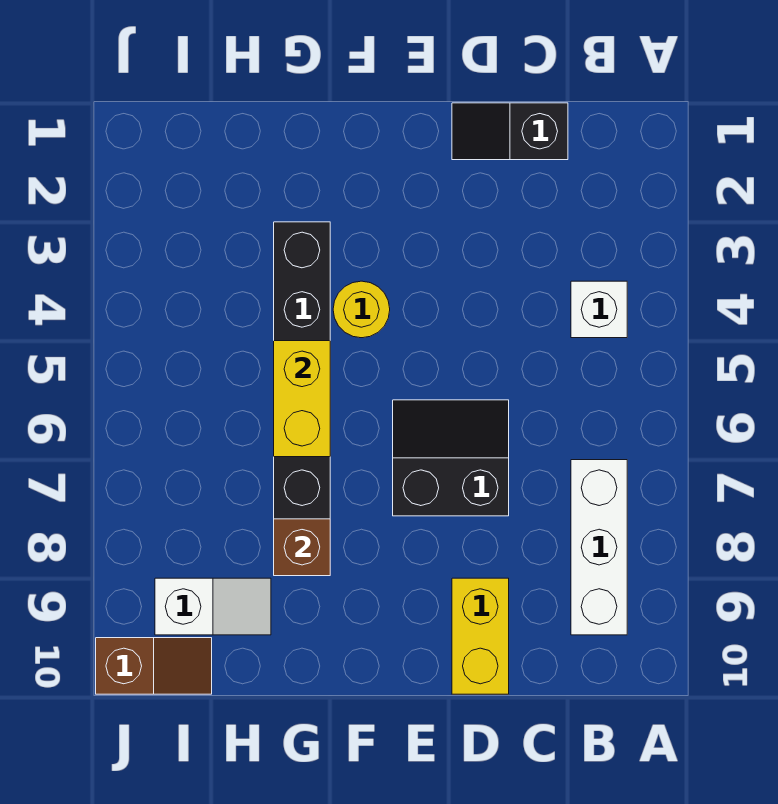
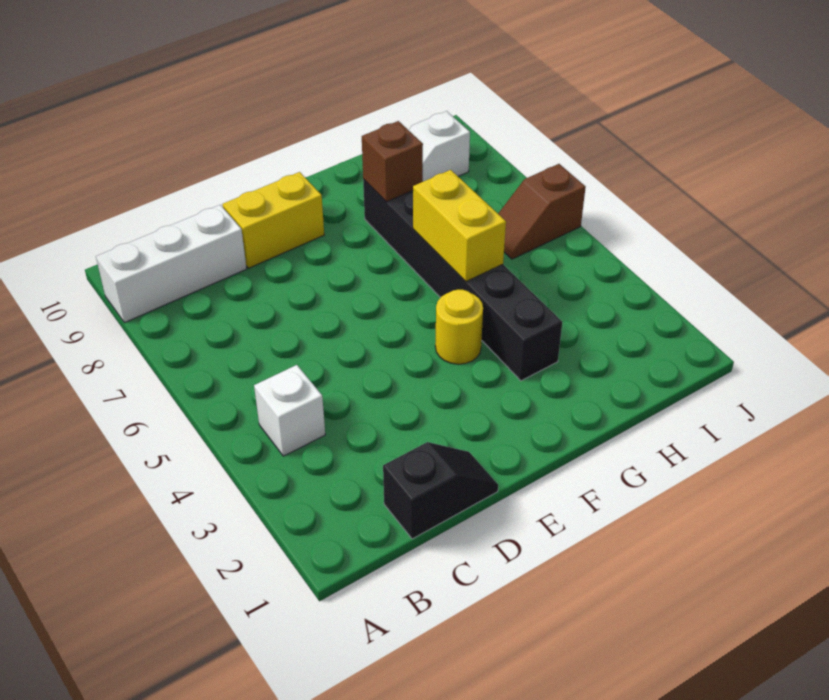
white 1x3 brick [571,460,627,635] -> white 1x3 brick turned to [96,205,247,323]
black 2x2 slope [393,400,509,516] -> none
yellow 1x2 brick [452,578,509,694] -> yellow 1x2 brick turned to [222,172,324,268]
brown 1x2 slope [96,638,212,694] -> brown 1x2 slope moved to [498,164,586,259]

